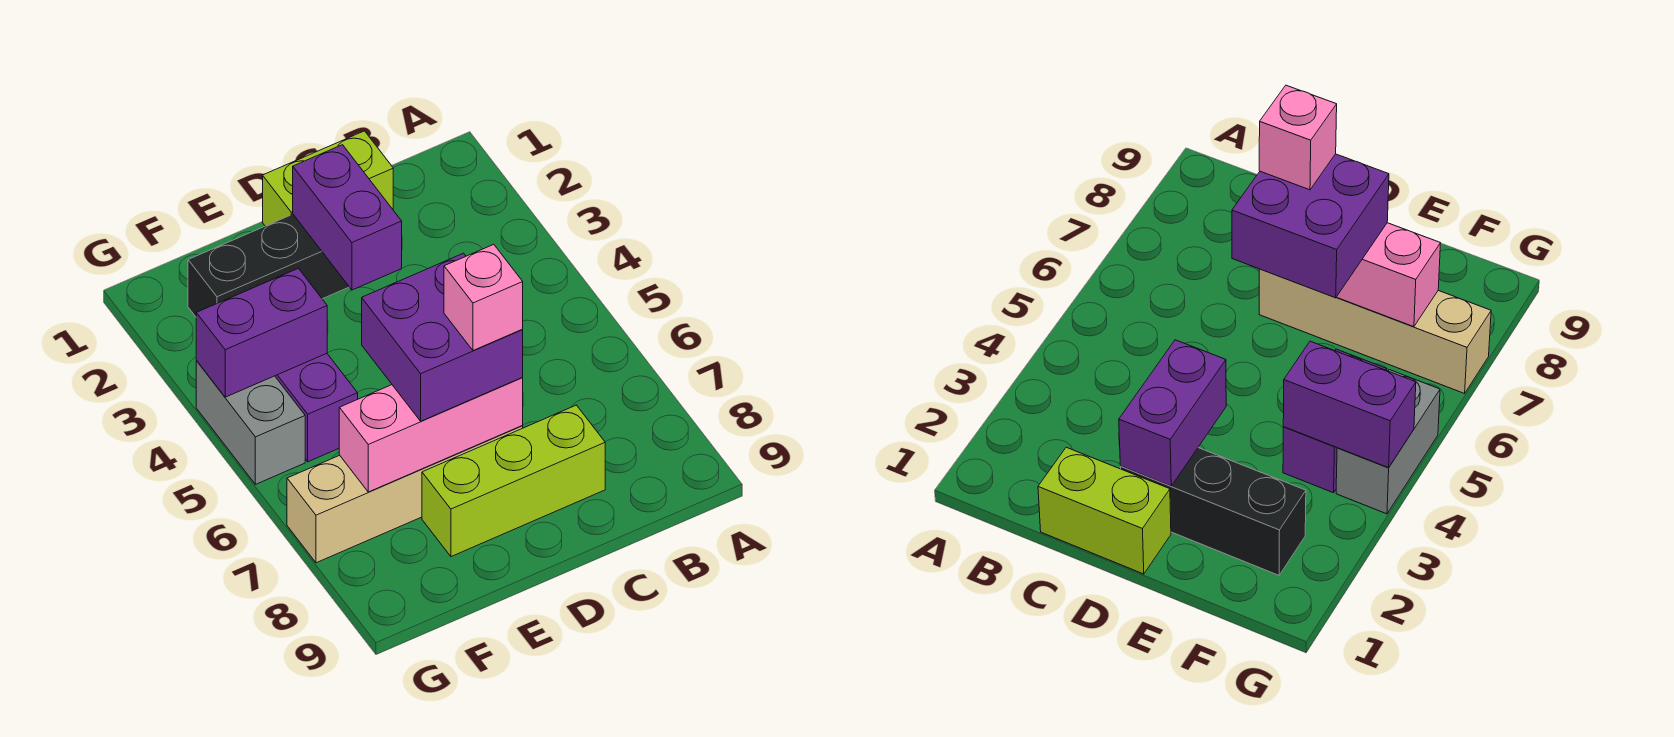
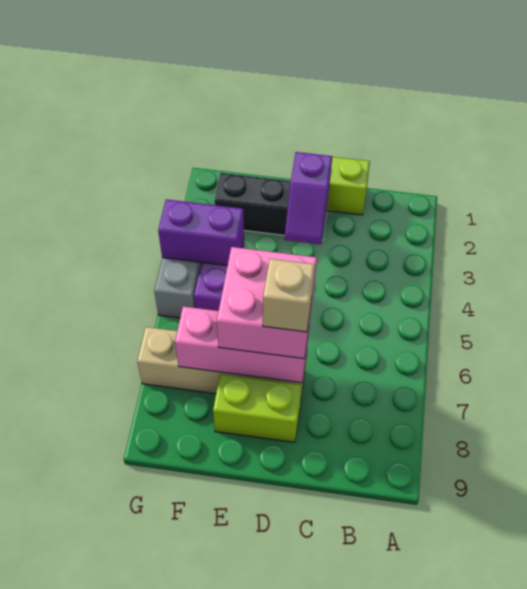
lime 1x3 brick [422,405,605,557] -> lime 1x2 brick [213,374,302,442]
purple 1x2 brick [293,145,402,290] -> purple 1x2 slope [284,152,332,244]
purple 2x2 brick [362,253,523,421] -> pink 2x2 brick [217,247,317,359]
pink 1x1 brick [444,244,523,350] -> tan 1x1 brick [263,259,315,332]

